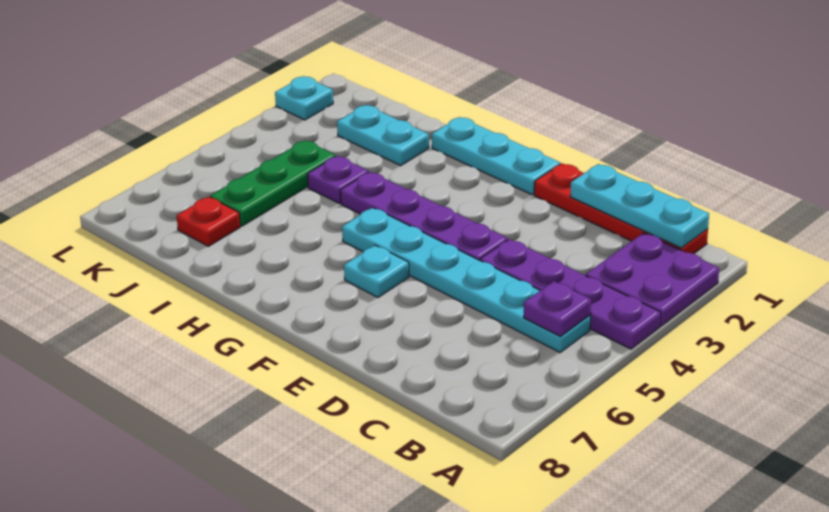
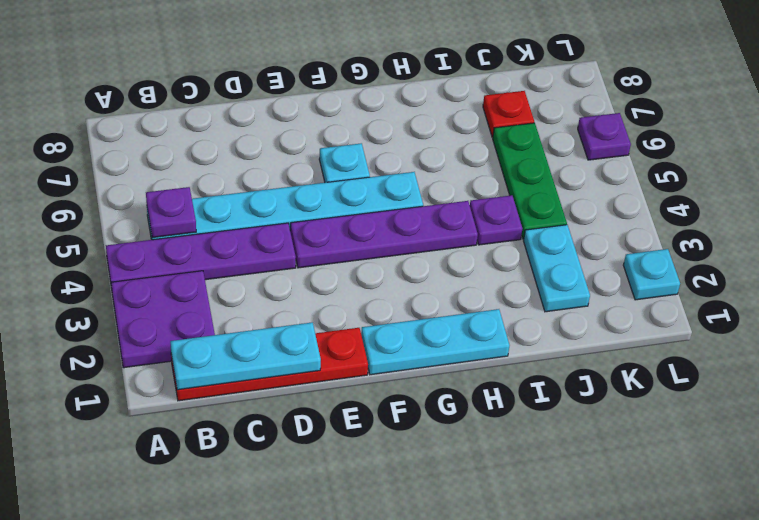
cyan 1x2 plate [337,105,429,166] -> cyan 1x2 plate turned to [524,225,590,312]
none -> purple 1x1 plate [578,113,631,160]

